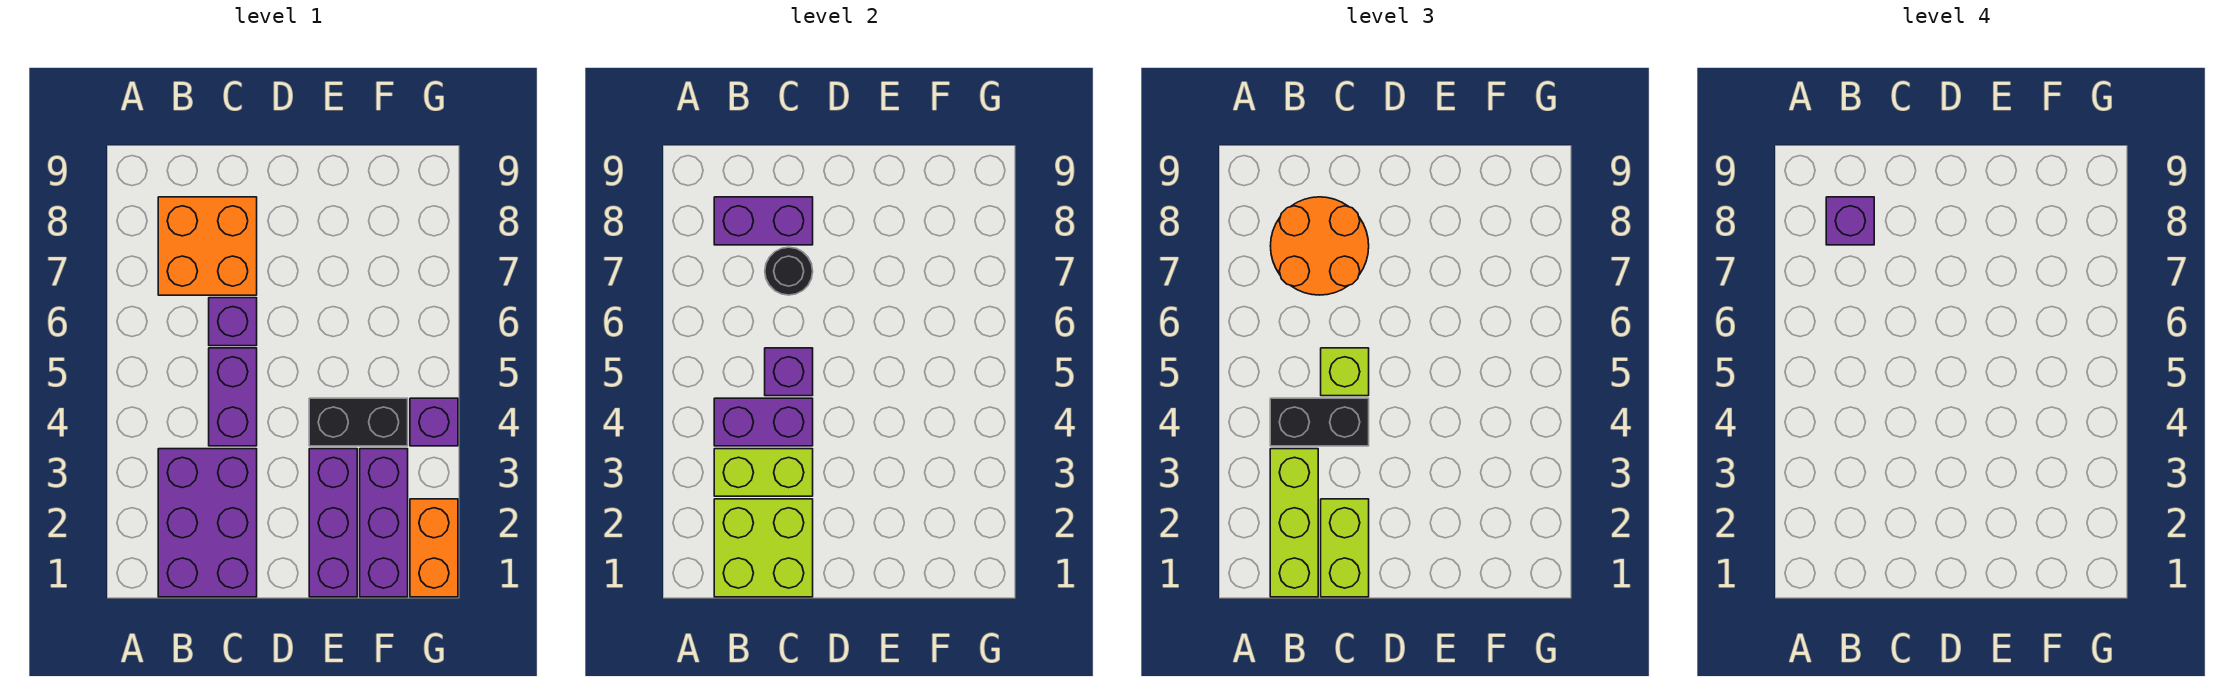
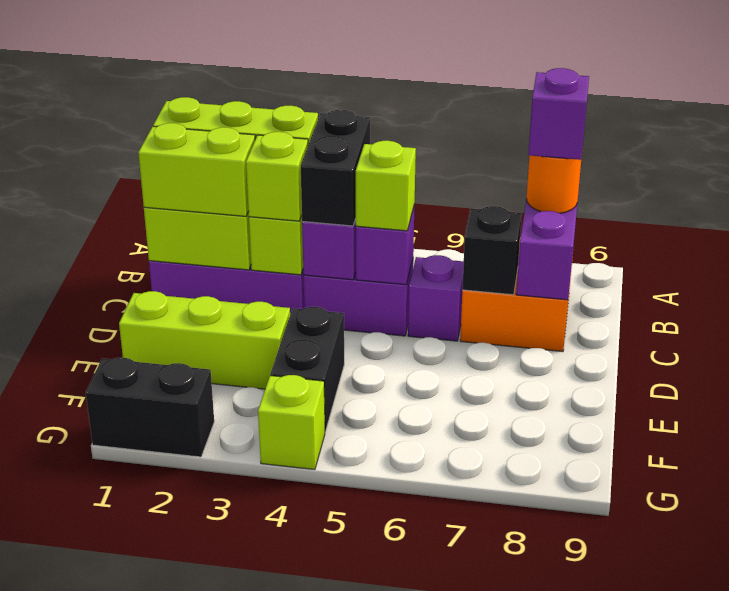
orange 2x2 round brick [1271,197,1369,295] -> orange 1x1 round brick [527,156,581,213]
none -> lime 1x1 brick [246,132,308,221]
black 1x1 round brick [765,247,813,295] -> black 1x1 brick [462,206,522,295]
purple 1x3 brick [309,449,357,597] -> lime 1x3 brick [119,291,290,389]
purple 1x3 brick [360,449,408,597] -> none
orange 1x2 brick [410,499,458,597] -> black 1x2 brick [86,358,214,457]
purple 1x1 brick [410,398,458,446] -> lime 1x1 brick [258,375,325,470]

